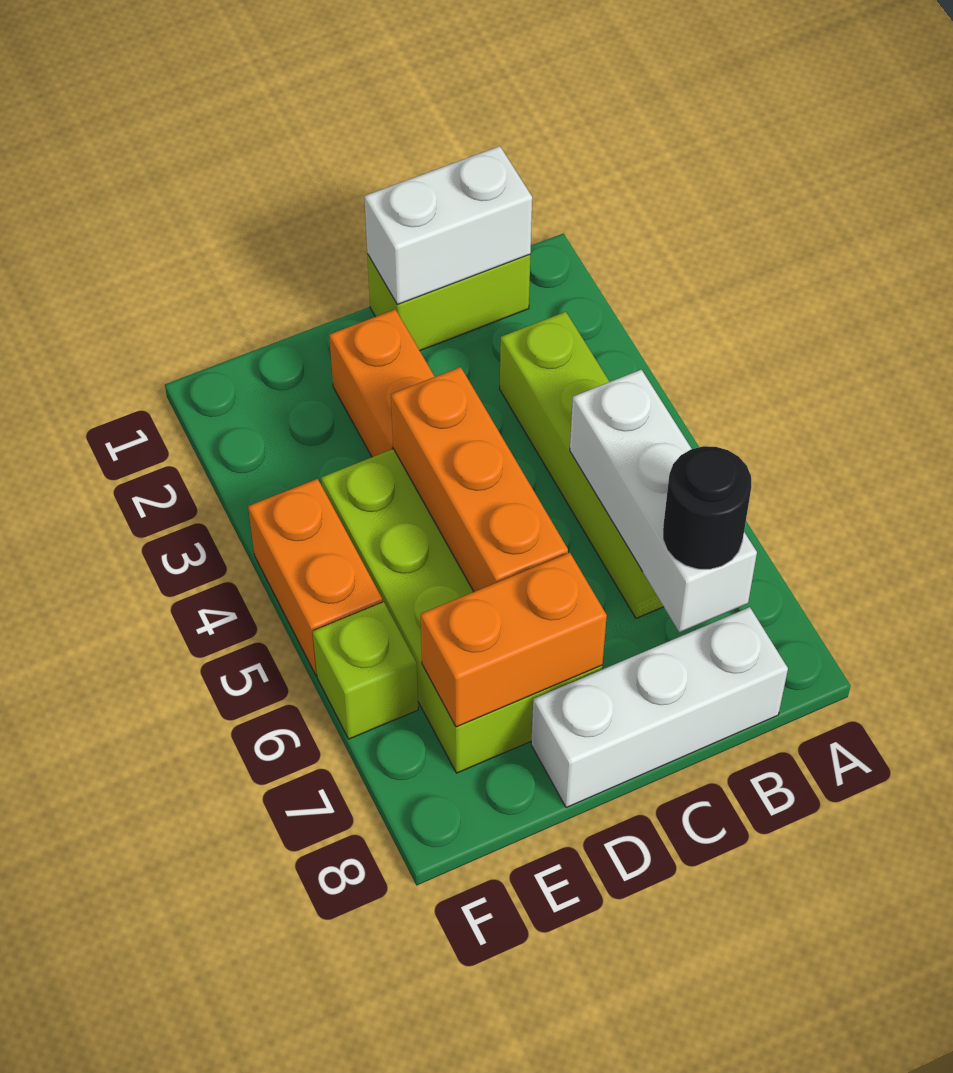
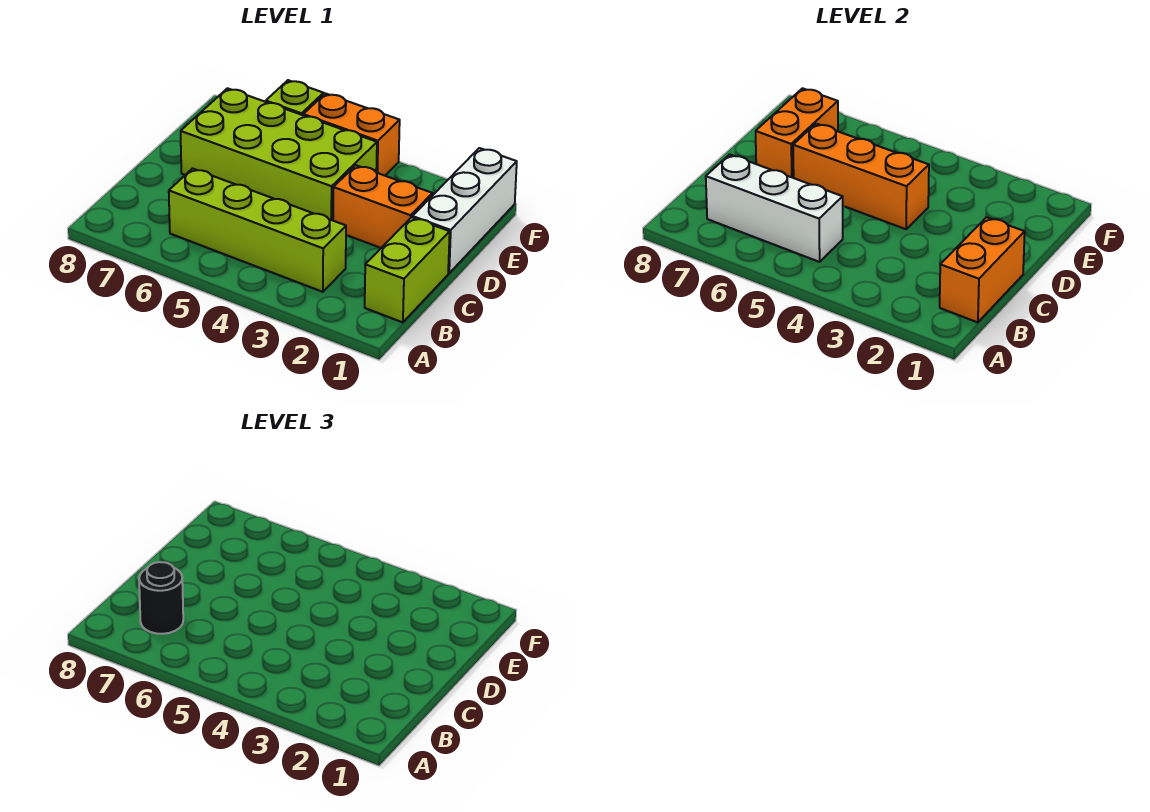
white 1x2 brick [364,146,532,305] -> orange 1x2 brick [940,217,1025,322]
white 1x3 brick [531,607,788,808] -> white 1x3 brick moved to [413,148,517,273]

